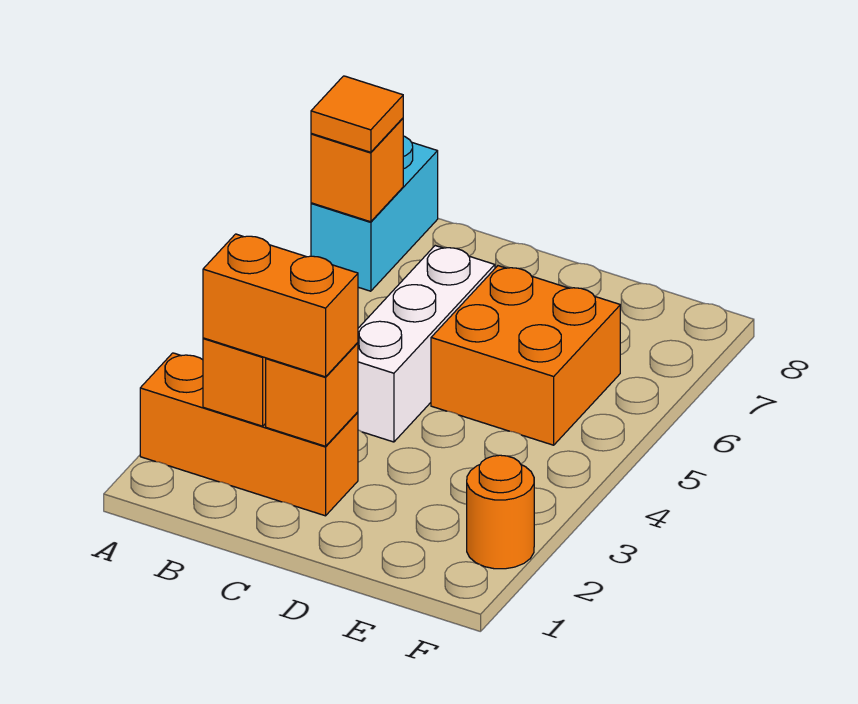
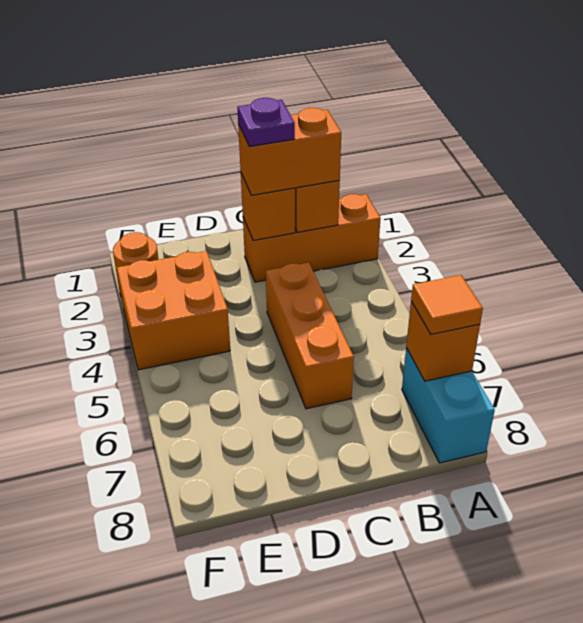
none -> purple 1x1 plate [237,98,295,147]
white 1x3 brick [358,246,495,442] -> orange 1x3 brick [266,262,354,409]
orange 2x2 brick [431,266,620,445] -> orange 2x2 brick moved to [117,251,230,370]

